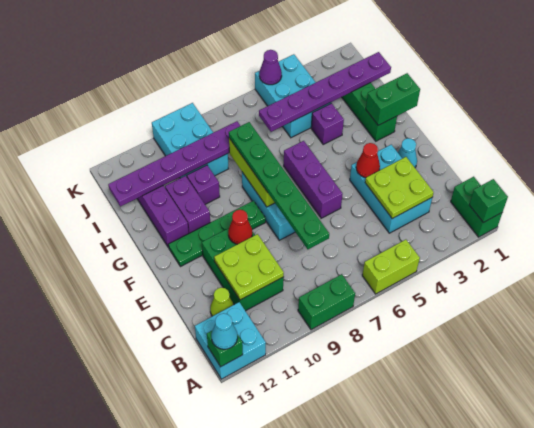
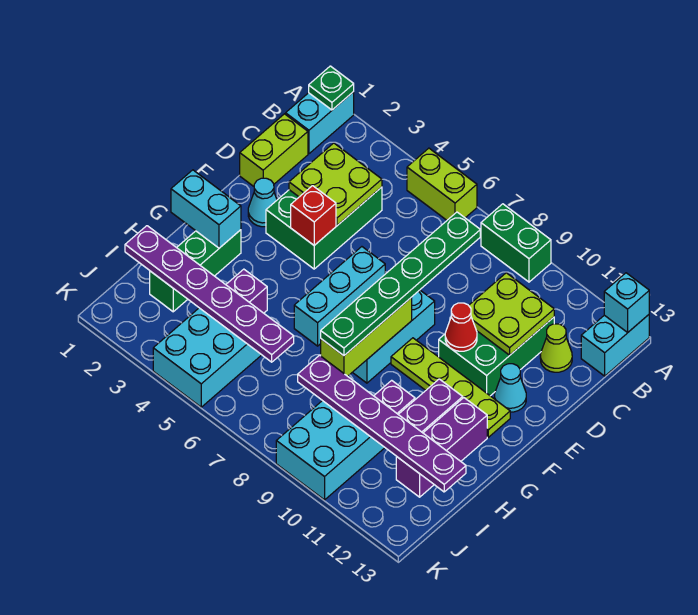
green 1x2 brick [451,177,502,237] -> cyan 1x2 brick [286,92,354,154]
green 1x1 brick [469,179,508,223] -> green 1x1 plate [309,66,354,110]
cyan 2x2 brick [195,302,266,379] -> cyan 1x2 brick [581,315,649,376]
green 1x1 brick [207,331,243,367] -> cyan 1x1 brick [604,273,649,333]
cyan 1x1 cone [211,313,238,349] -> cyan 1x1 cone moved to [495,364,526,412]
none -> lime 1x2 brick [240,114,308,186]
cyan 2x3 brick [350,145,432,233] -> green 2x3 brick [266,187,382,269]
red 1x1 cone [356,143,380,178] -> red 1x1 brick [291,186,336,245]
purple 1x3 brick [284,141,343,218] -> cyan 1x3 brick [294,247,385,346]
green 1x4 plate [168,201,266,267] -> lime 1x4 plate [391,338,510,437]
green 1x2 brick [366,73,420,125] -> cyan 1x2 brick [171,170,241,248]
purple 1x1 cone [259,50,282,85] -> none

